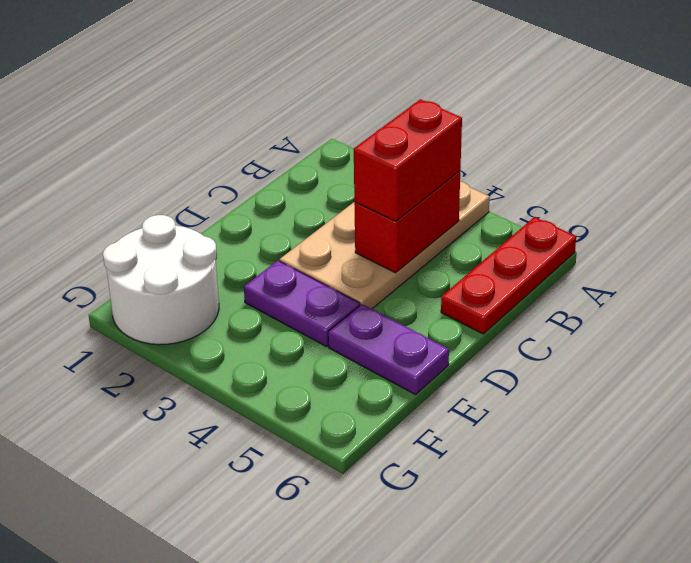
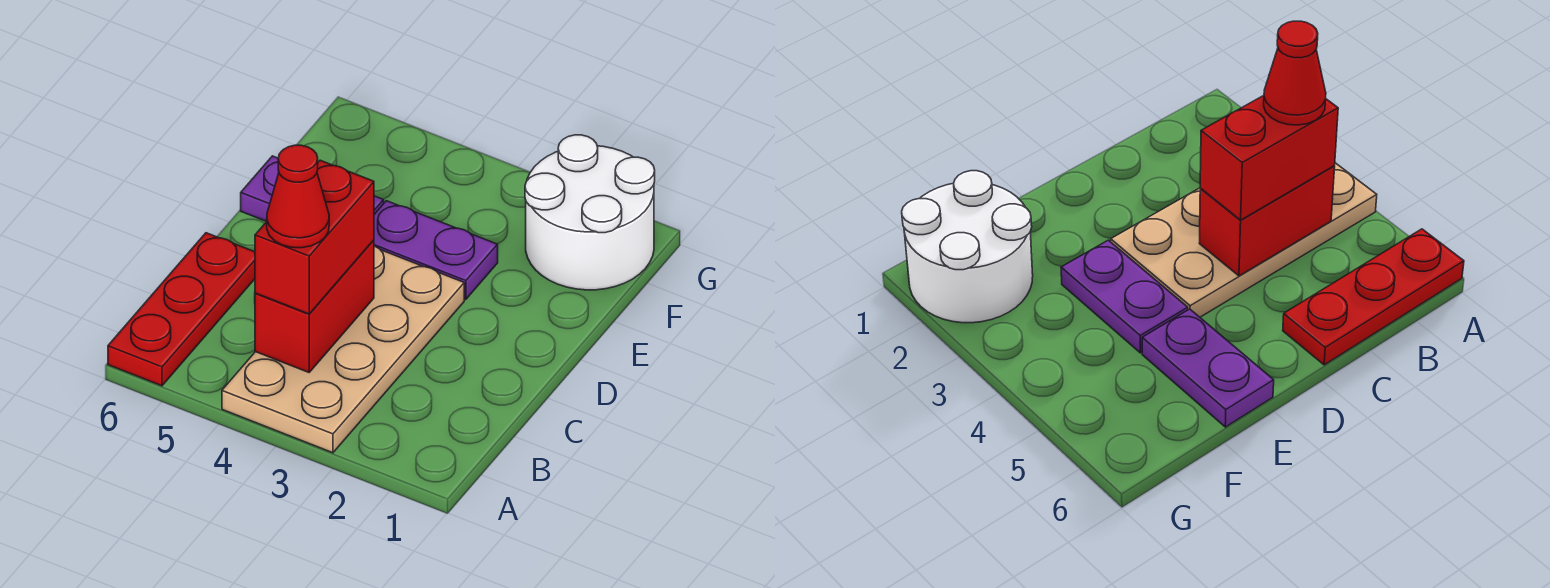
none -> red 1x1 cone [267,145,329,248]

